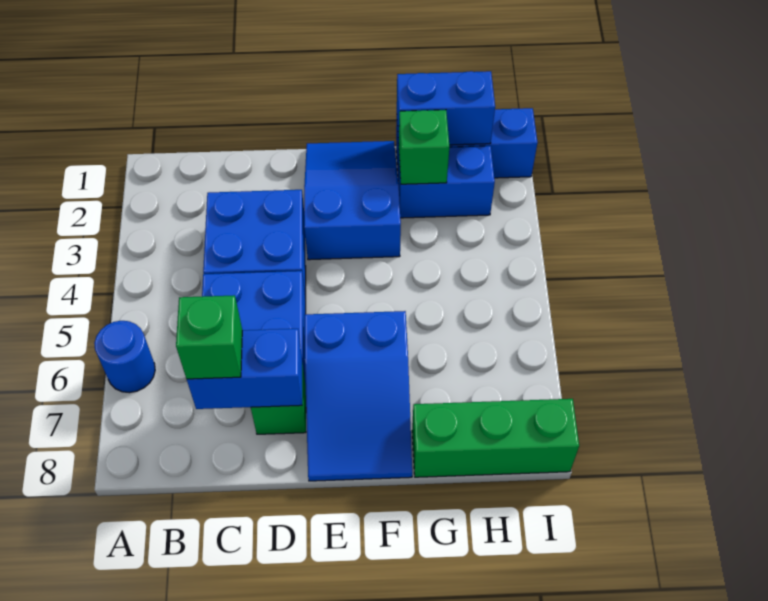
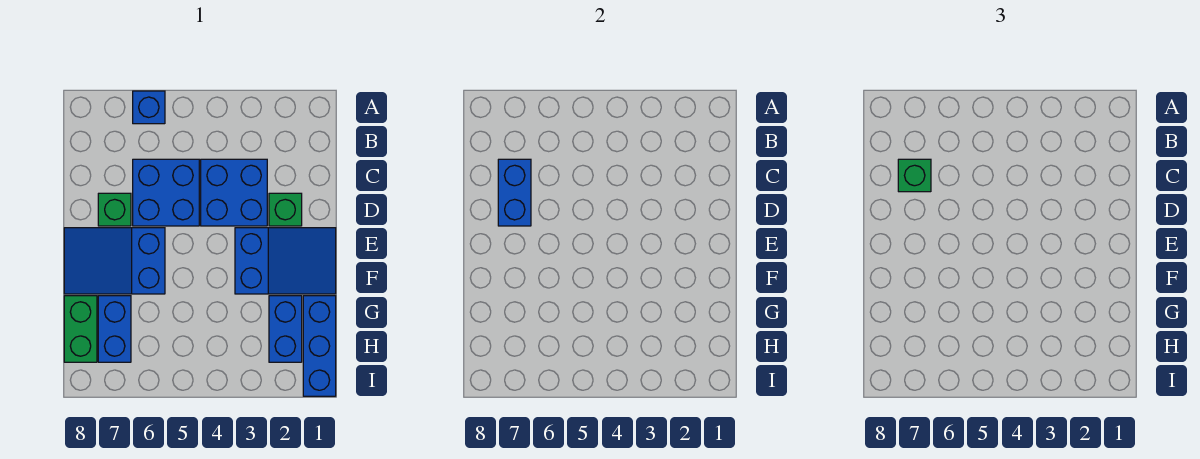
blue 1x1 round brick [94,321,155,393] -> blue 1x1 brick [133,91,165,124]
blue 1x2 brick [397,71,495,145] -> blue 1x2 brick moved to [98,296,131,362]
green 1x1 brick [399,110,449,184] -> green 1x1 brick moved to [269,193,302,226]
green 1x3 brick [412,399,579,477] -> green 1x2 brick [64,296,97,362]

